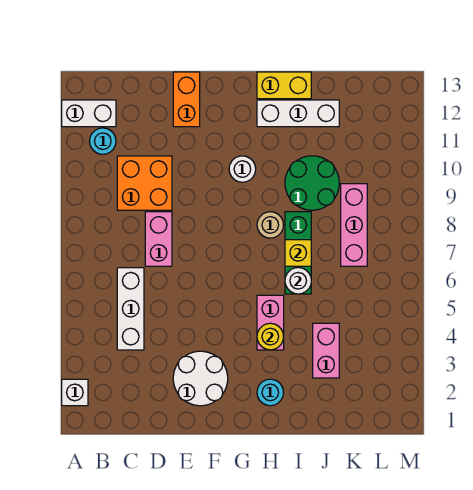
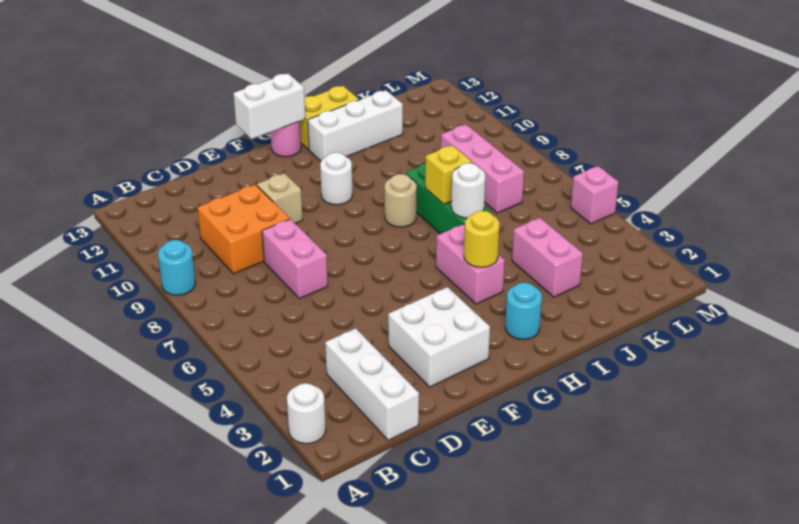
white 1x1 brick [62,379,88,406] -> white 1x1 round brick [287,383,326,444]
white 1x2 brick [62,100,116,127] -> white 1x2 brick moved to [234,73,305,139]
cyan 1x1 round brick [90,128,116,154] -> cyan 1x1 round brick moved to [158,240,195,295]
white 1x3 brick [117,268,144,350] -> white 1x3 brick moved to [325,328,419,440]
white 2x2 round brick [173,351,228,406] -> white 2x2 brick [388,287,490,387]
none -> tan 1x1 brick [257,173,303,223]
orange 1x2 brick [173,72,200,127] -> none
none -> pink 1x1 round brick [270,121,301,157]
green 2x2 round brick [285,156,339,210] -> none
none -> pink 1x1 brick [571,166,619,224]

